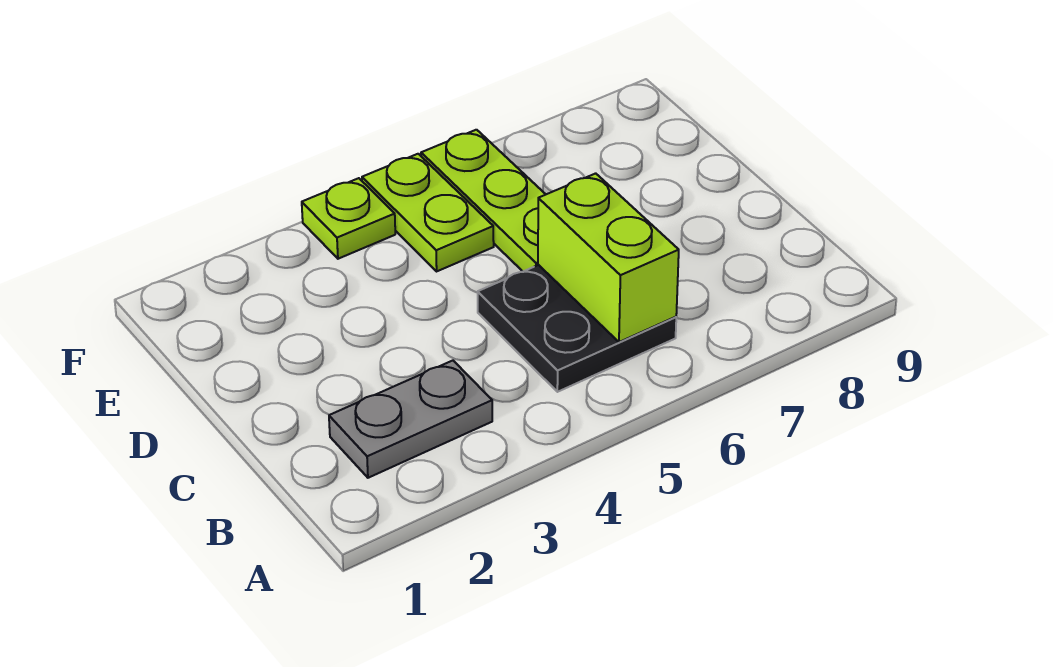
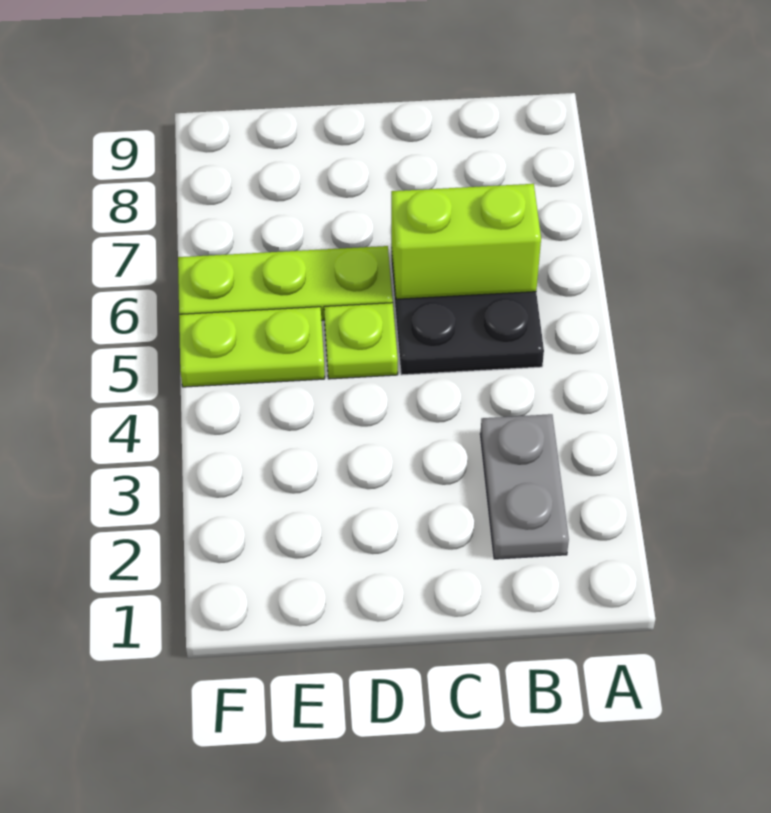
lime 1x1 plate [302,178,395,259] -> lime 1x1 plate moved to [324,303,398,379]

